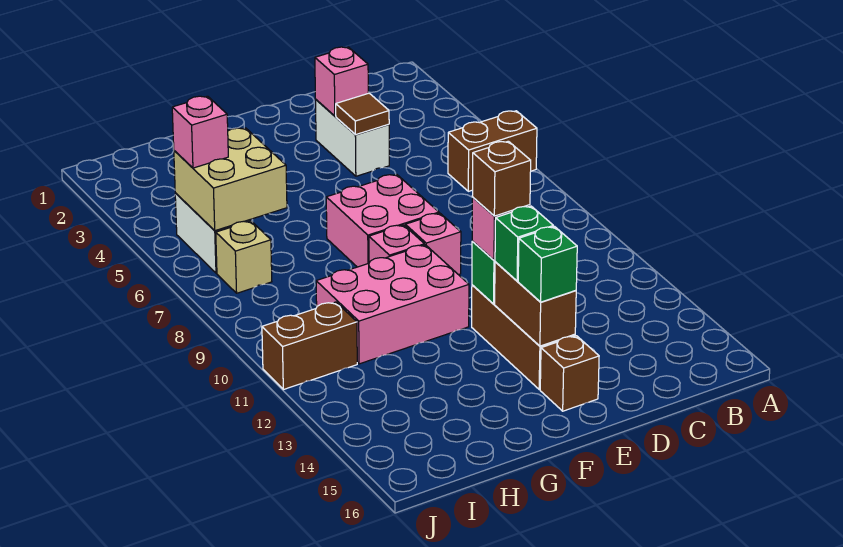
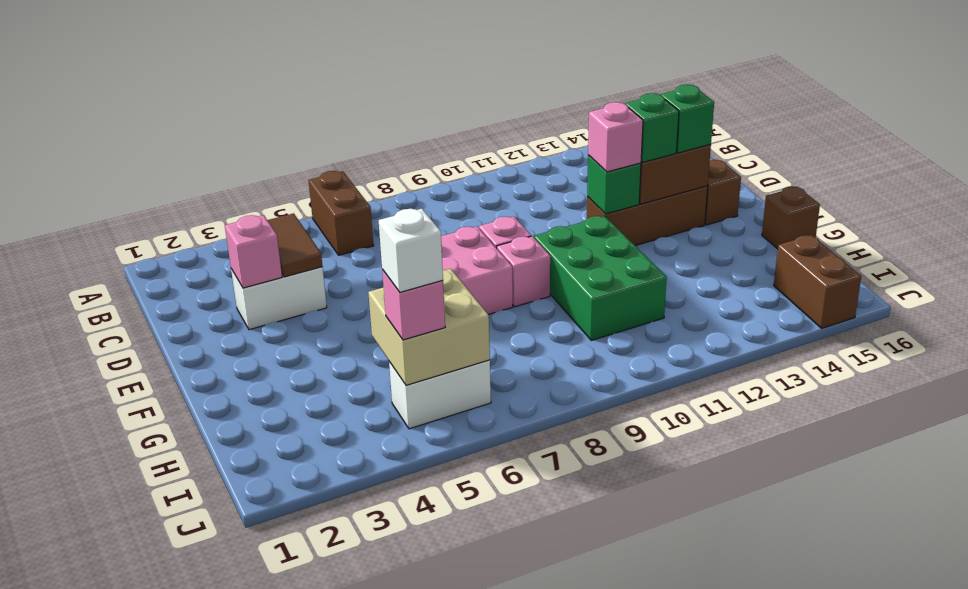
brown 1x1 tile [336,93,389,135] -> brown 1x2 tile [267,213,322,277]
brown 1x1 brick [472,141,531,216] -> brown 1x1 brick moved to [762,186,820,249]
pink 2x3 brick [316,245,469,364] -> green 2x3 brick [534,216,667,340]
none -> white 1x1 brick [379,209,443,292]
tan 1x1 brick [216,221,272,293] -> none
brown 1x2 brick [262,302,357,390] -> brown 1x2 brick moved to [774,235,861,328]

